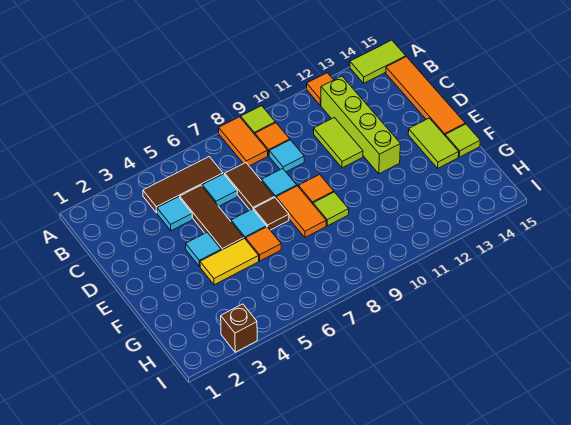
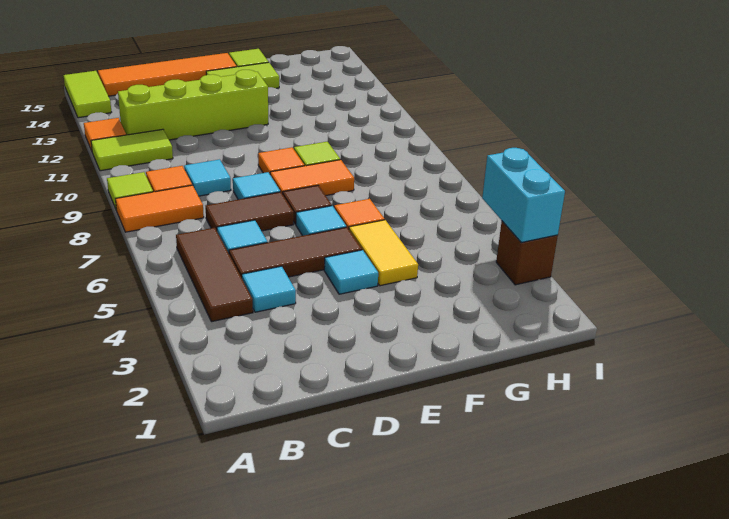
lime 1x2 tile [314,118,363,168] -> lime 1x2 tile moved to [91,129,173,171]
none -> cyan 1x2 brick [482,148,565,242]

